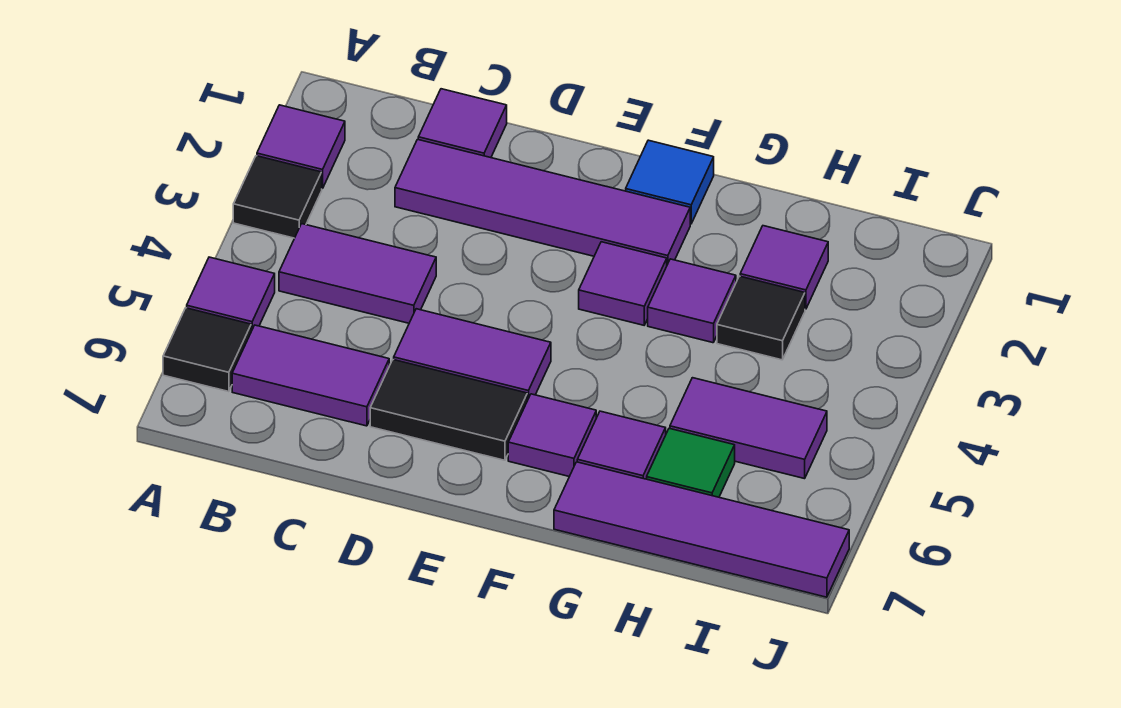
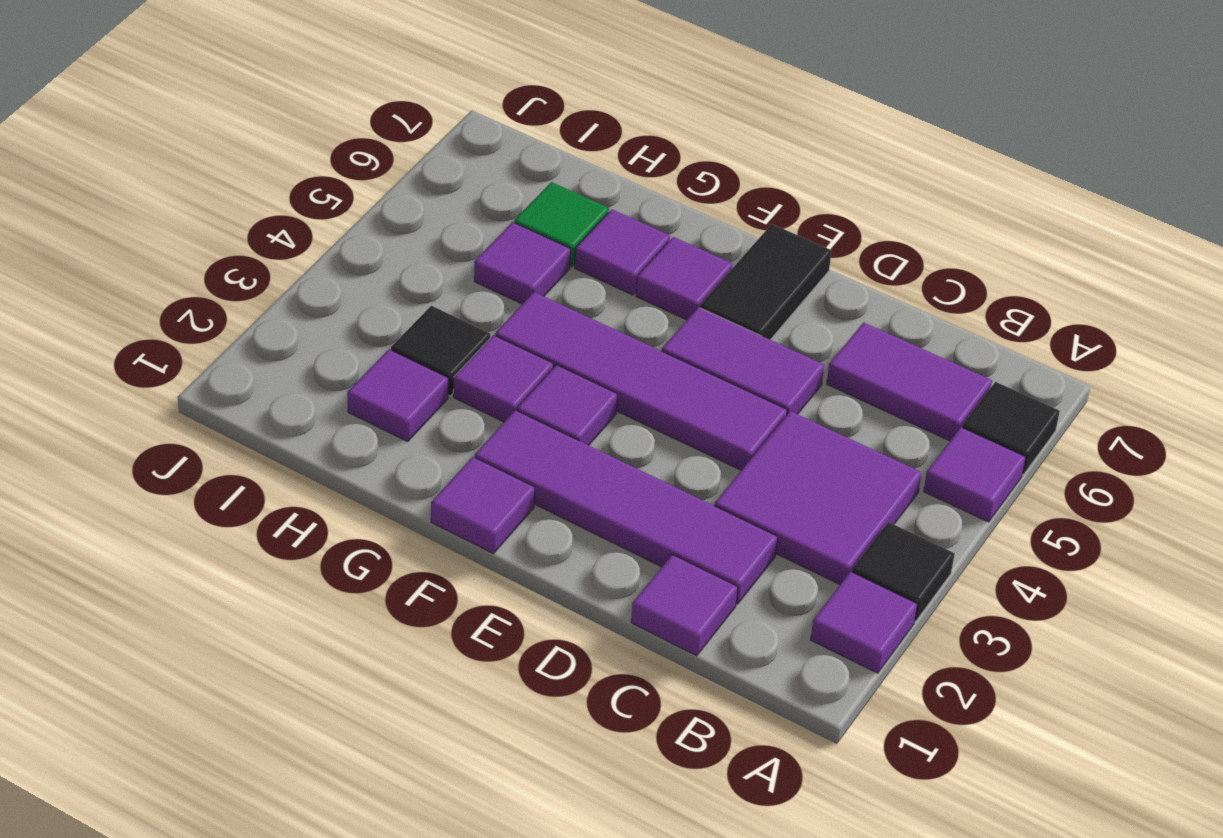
purple 1x2 tile [279,224,436,323] -> purple 2x2 tile [715,411,922,584]
black 1x2 tile [370,360,527,460] -> black 1x2 tile turned to [700,224,831,340]
blue 1x1 tile [626,140,714,224] -> purple 1x1 tile [431,457,535,554]
purple 1x4 tile [554,462,849,597] -> purple 1x4 tile moved to [495,292,787,470]
purple 1x2 tile [670,378,827,479] -> purple 1x1 tile [474,222,570,304]

